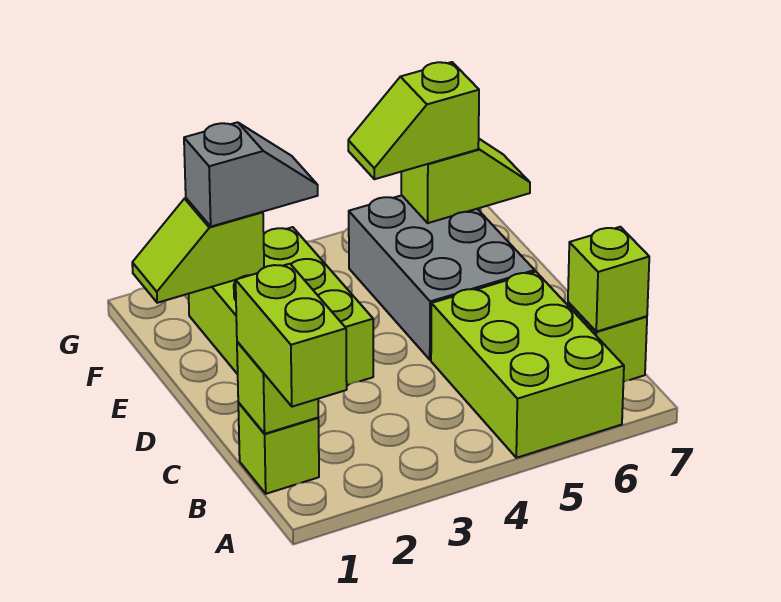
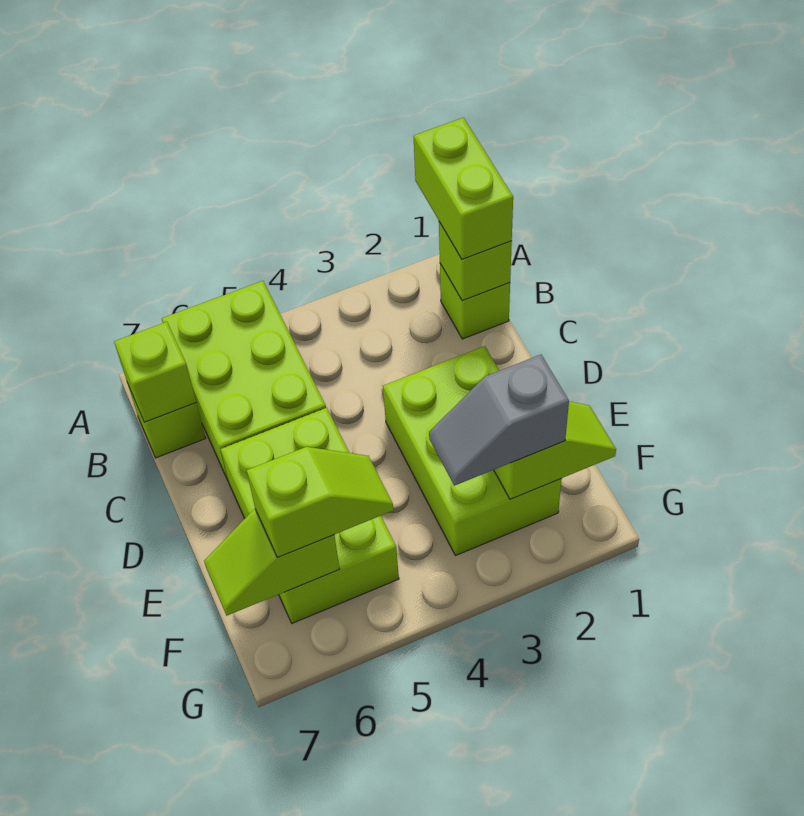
grey 2x3 brick [349,195,535,360] -> lime 2x3 brick [221,408,399,623]

